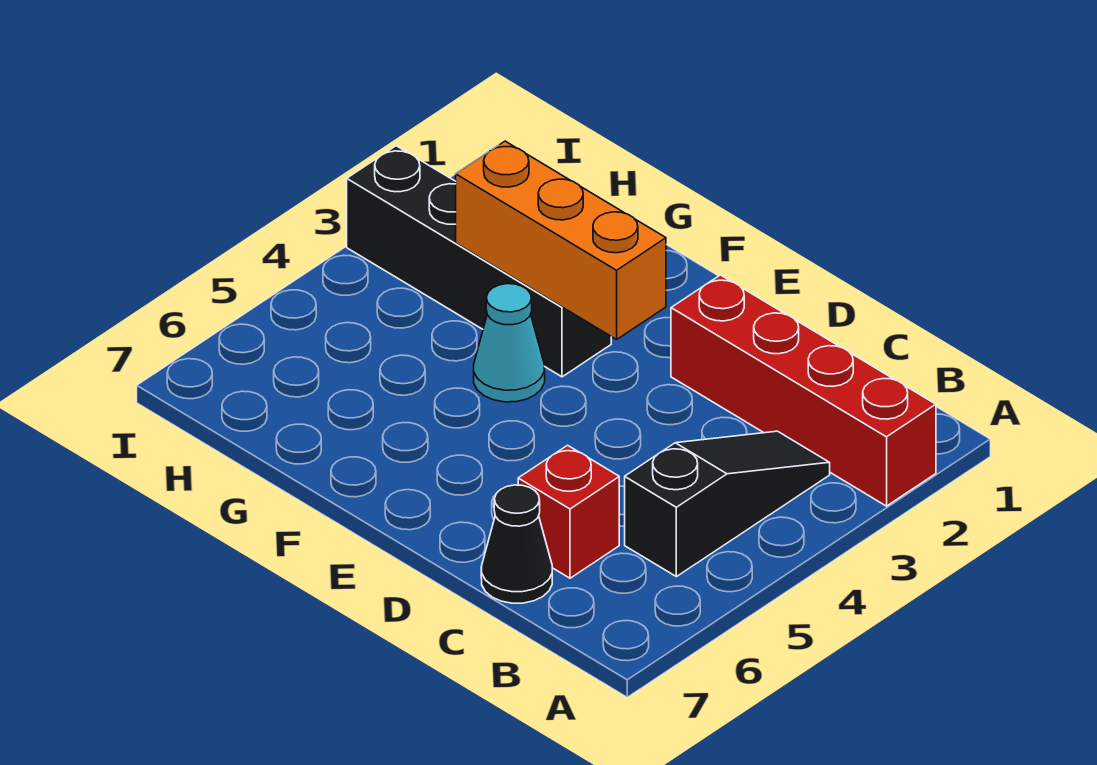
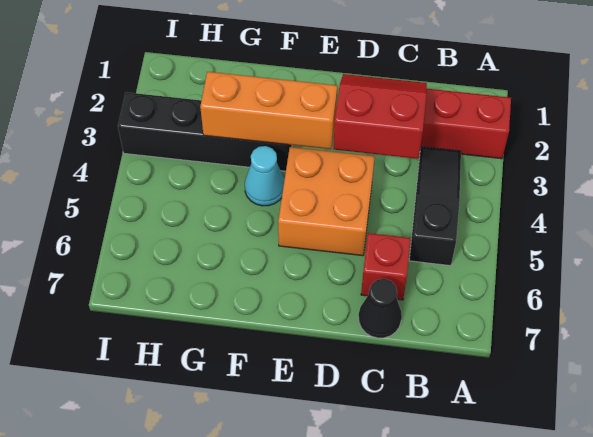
none -> red 2x2 slope [333,74,427,159]
none -> orange 2x2 brick [278,147,375,256]

